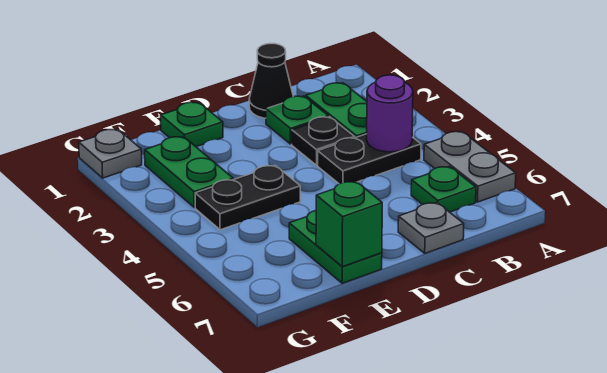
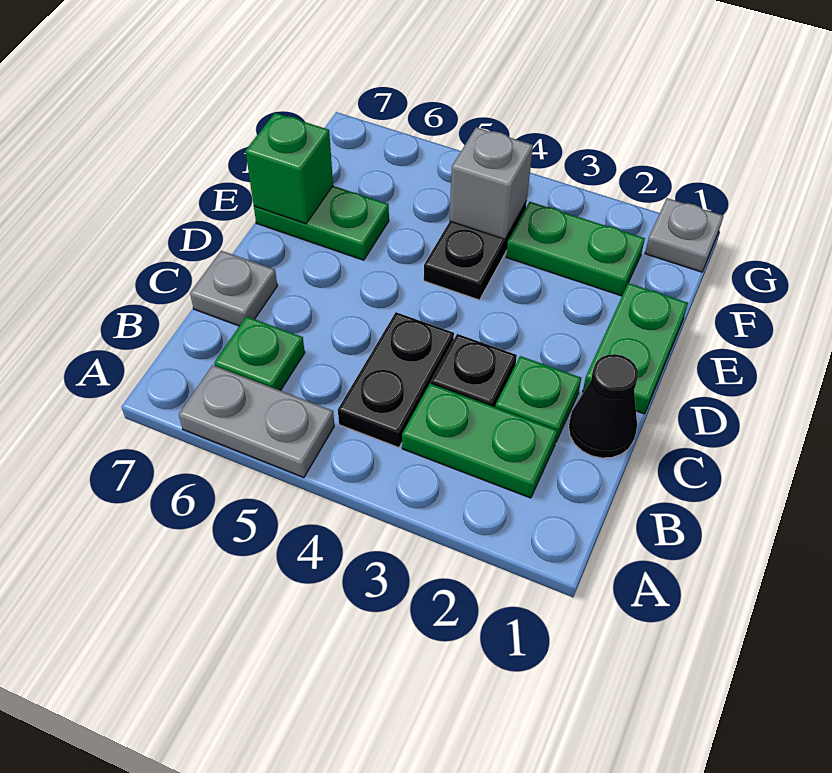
purple 1x1 round brick [367,75,413,152] -> none
green 1x1 plate [161,102,223,147] -> green 1x2 plate [583,283,688,414]
none -> grey 1x1 brick [450,127,533,239]

